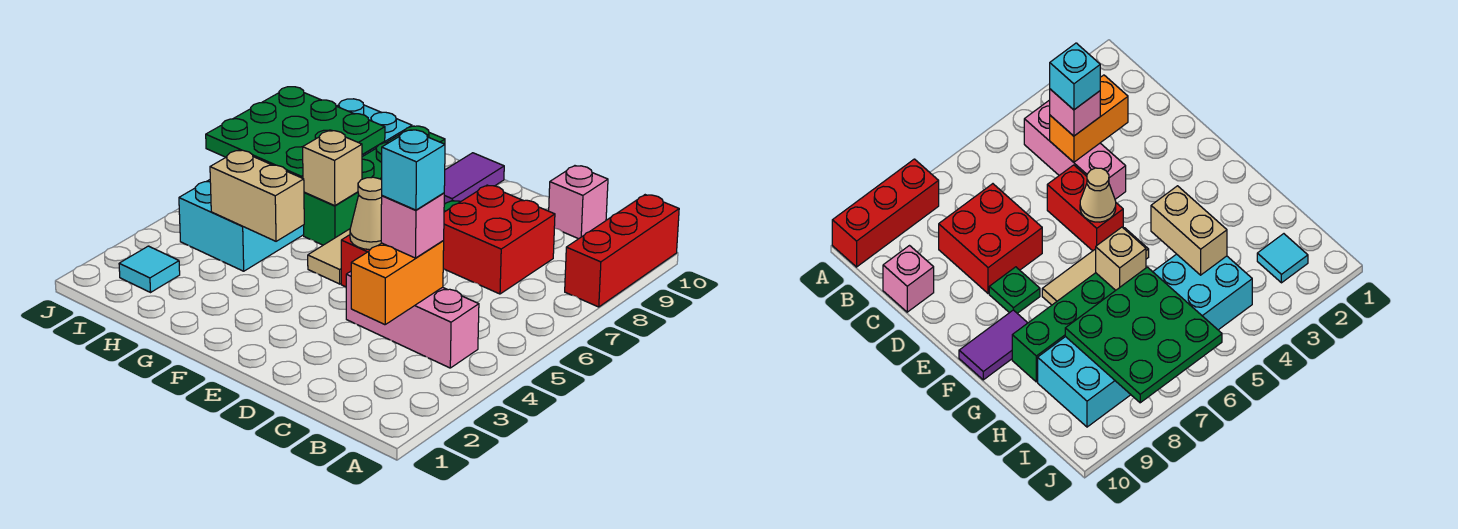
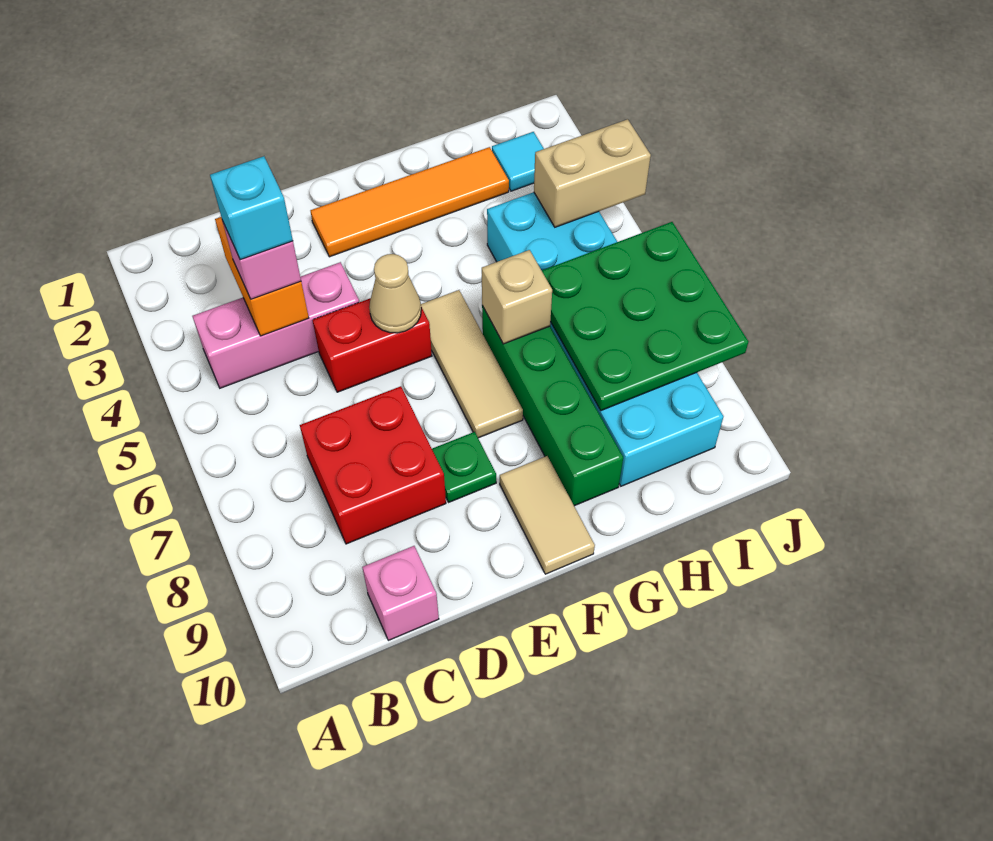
red 1x3 brick [565,195,679,307] -> none
none -> orange 1x4 tile [310,147,509,257]
purple 1x2 tile [444,153,504,204] -> tan 1x2 tile [500,456,595,574]
tan 1x2 brick [210,150,304,241] -> tan 1x2 brick moved to [534,119,651,227]

